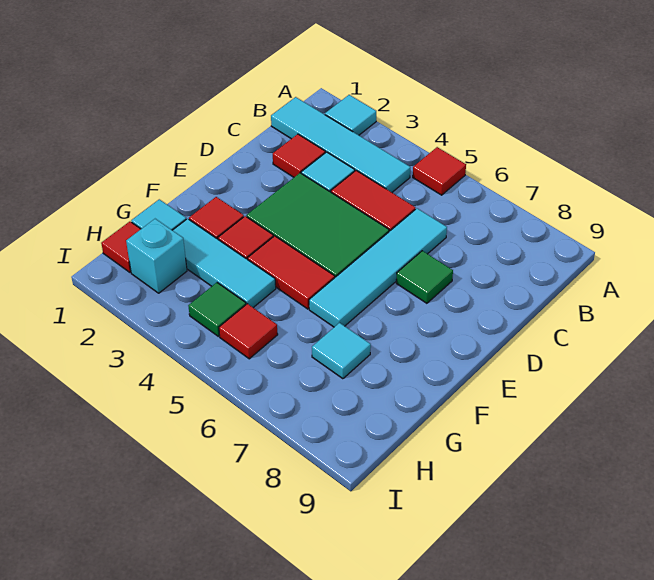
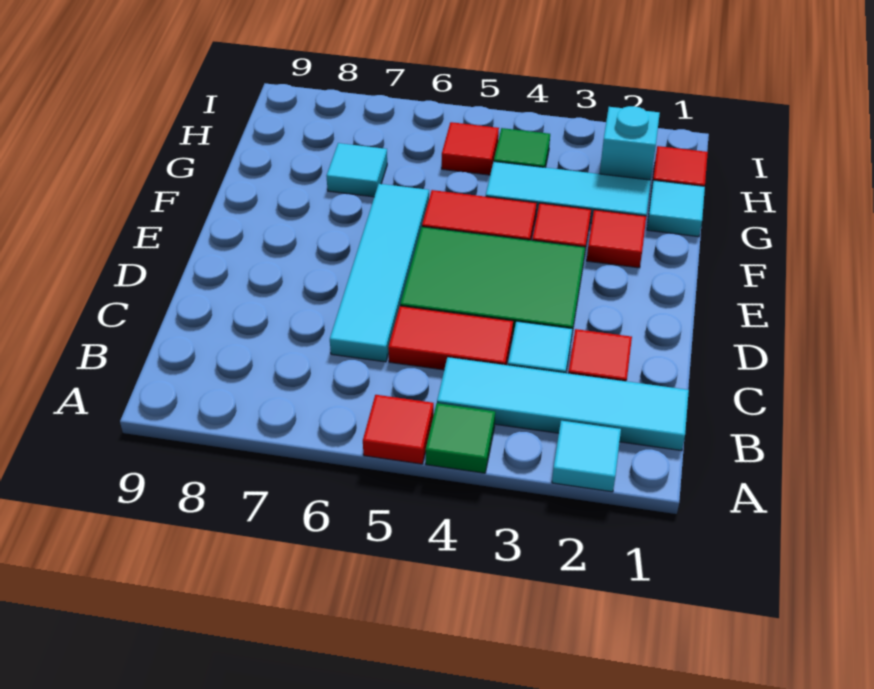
green 1x1 tile [396,251,453,303] -> green 1x1 tile moved to [426,403,495,473]

